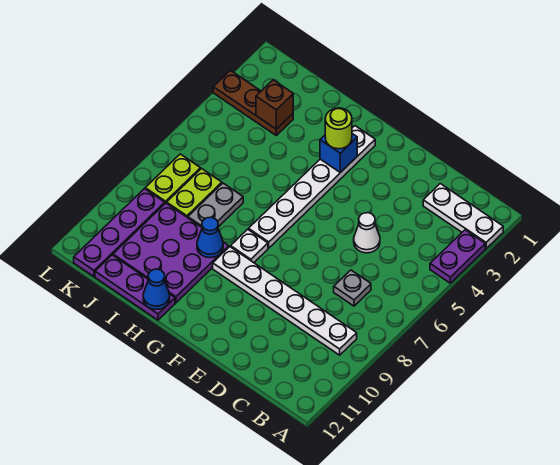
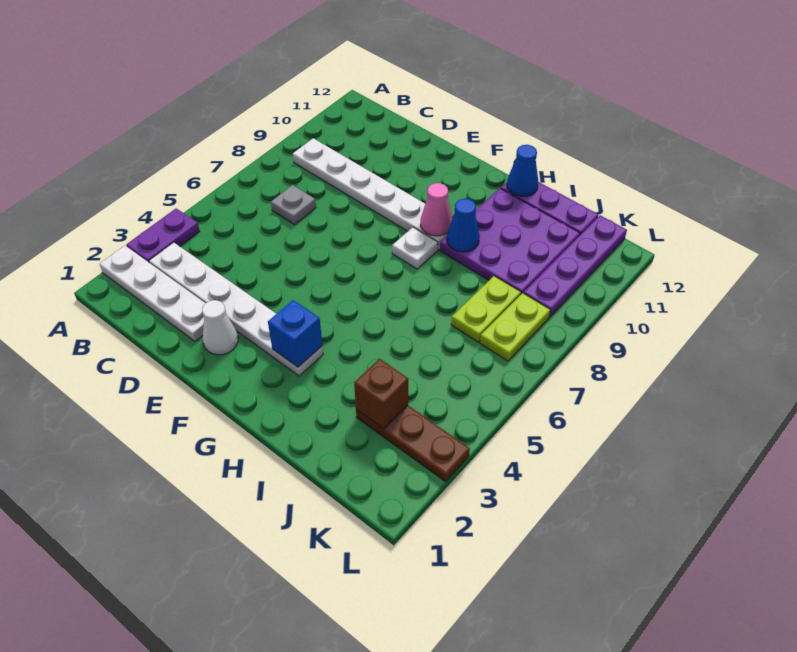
white 1x3 plate [423,184,503,249] -> white 1x4 plate [100,246,205,342]
white 1x1 cone [354,213,380,253] -> white 1x1 cone moved to [202,300,238,355]
white 1x6 plate [249,126,375,248] -> white 1x6 plate turned to [149,242,323,376]
lime 1x1 round brick [325,108,352,149] -> none
none -> pink 1x1 cone [421,183,452,236]
grey 1x2 plate [188,183,243,227] -> none

